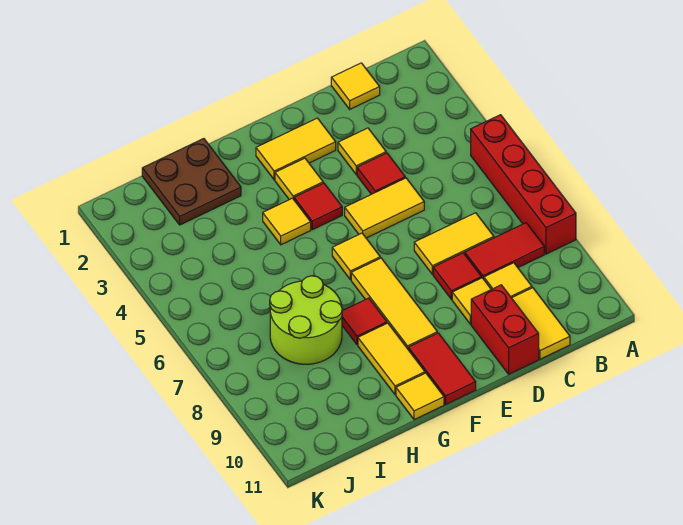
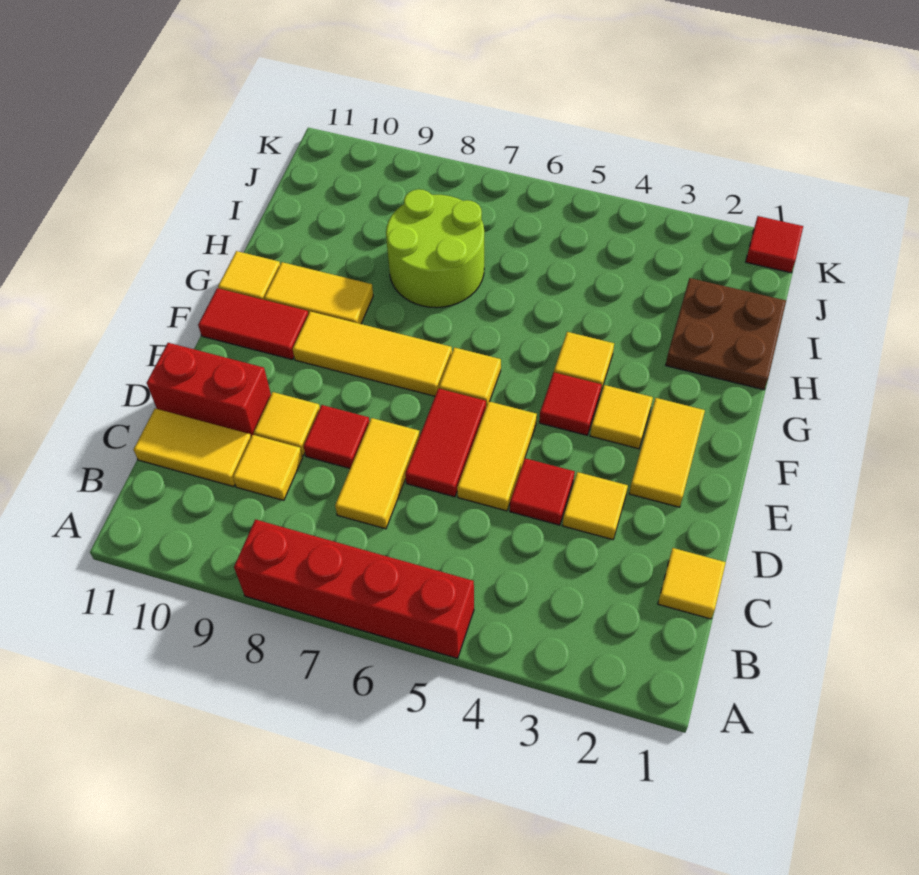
red 1x2 tile [465,223,544,279] -> red 1x2 tile moved to [405,388,486,497]
red 1x1 tile [342,298,387,345] -> red 1x1 tile moved to [746,216,803,273]

